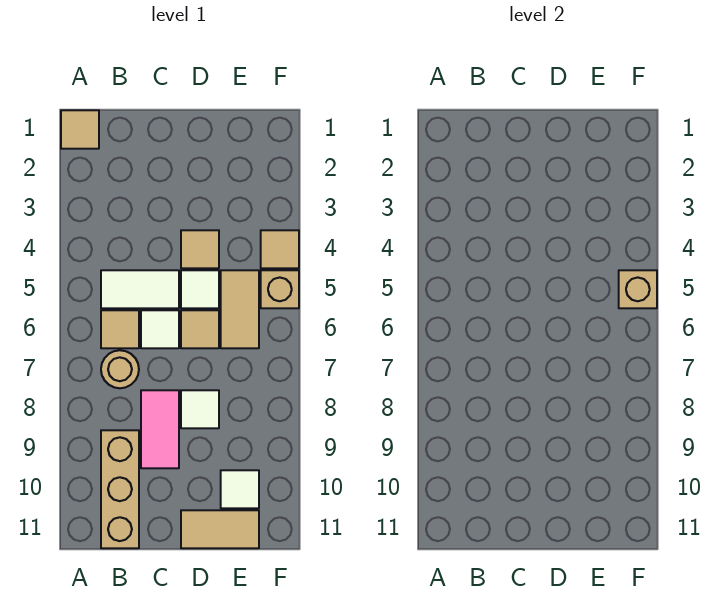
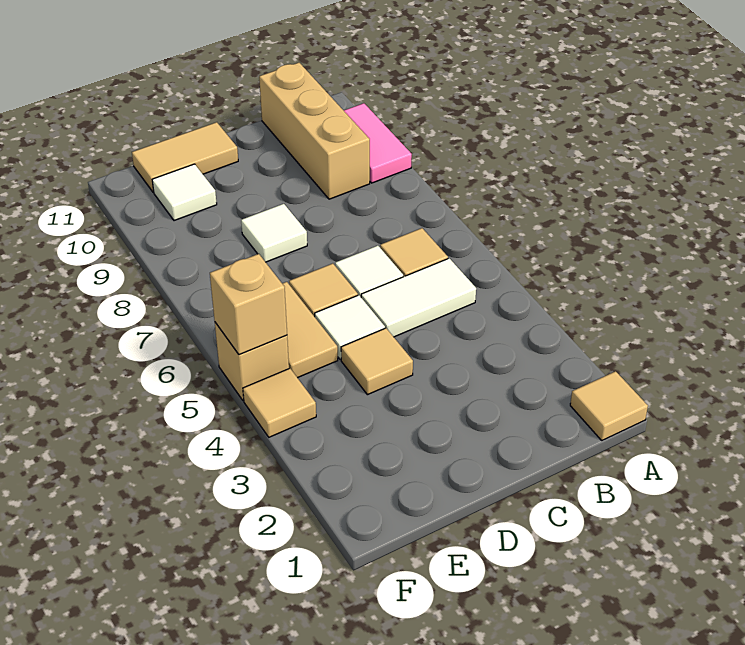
tan 1x1 round brick [101,350,139,388] -> none
pink 1x2 tile [141,390,179,468] -> pink 1x2 tile moved to [344,103,412,183]

